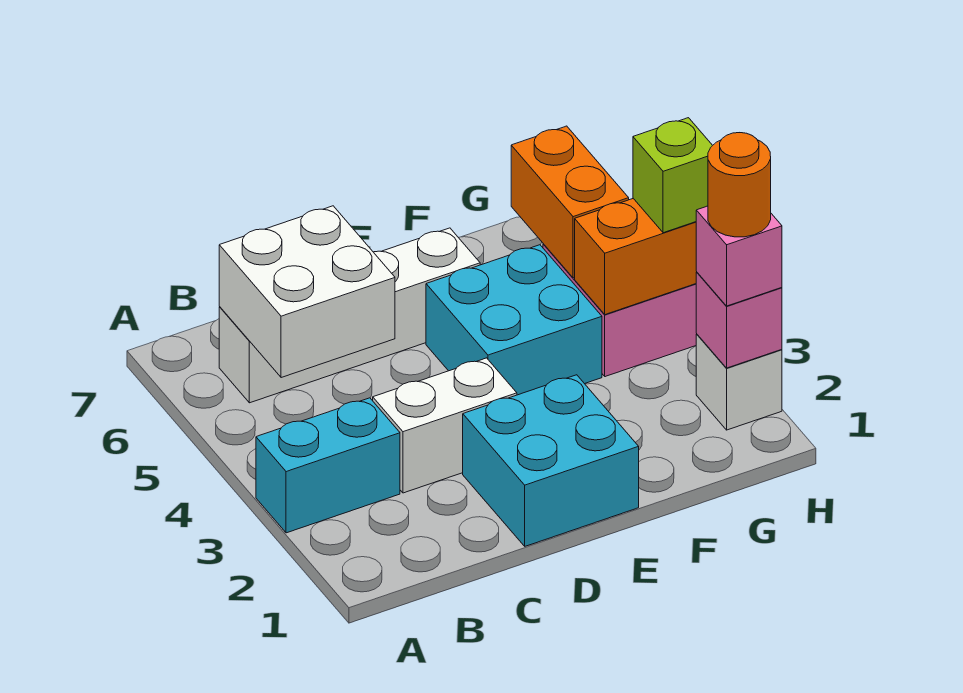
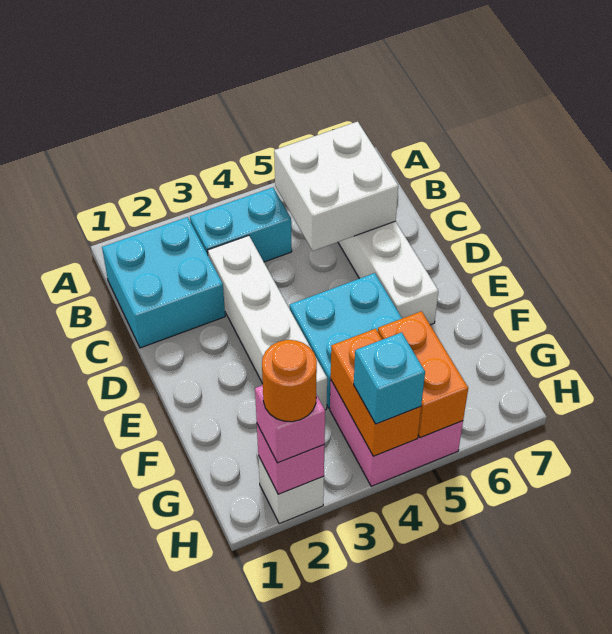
cyan 1x2 brick [256,398,400,533] -> cyan 1x2 brick turned to [190,187,292,262]
white 1x2 brick [373,358,517,493] -> white 1x4 brick [208,236,327,410]
cyan 2x2 brick [463,375,639,546] -> cyan 2x2 brick moved to [102,217,225,348]
orange 1x2 brick [511,126,629,278] -> orange 1x2 brick turned to [378,311,468,438]
lime 1x1 brick [633,118,713,233] -> cyan 1x1 brick [354,332,425,424]

